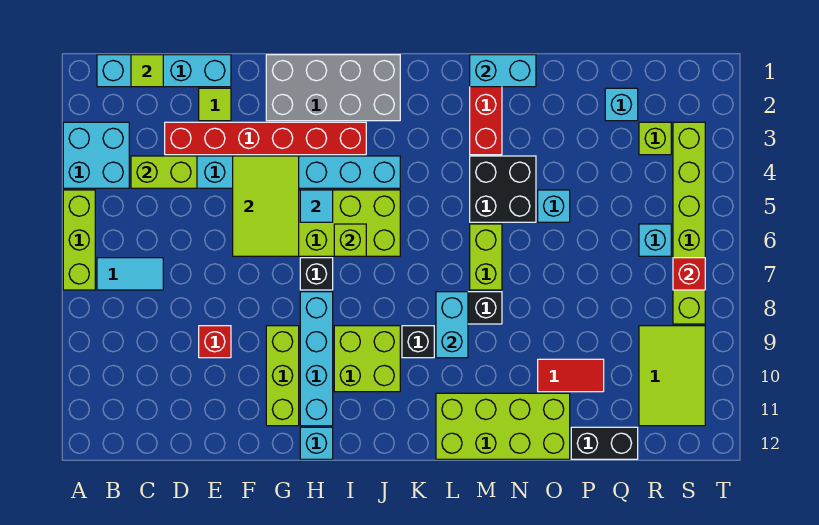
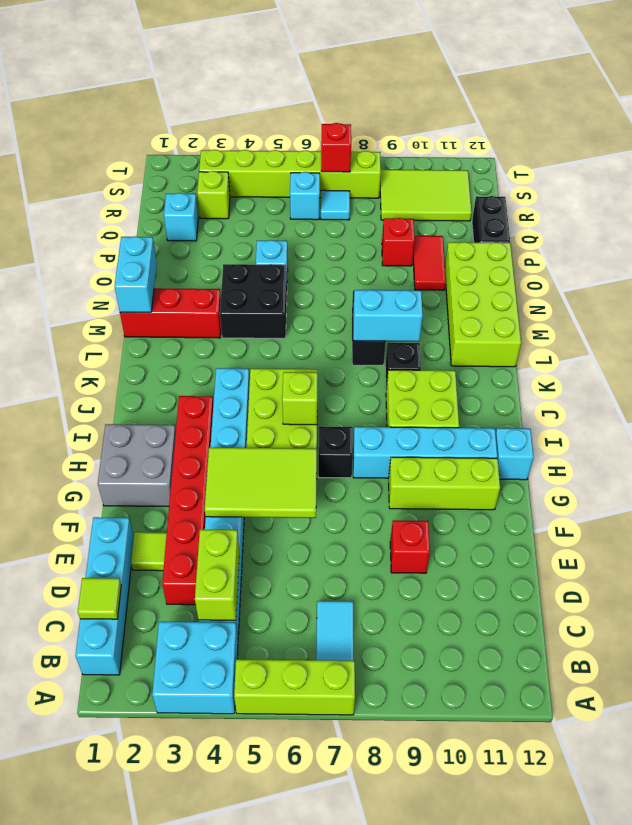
grey 2x4 brick [266,55,400,121] -> grey 2x2 brick [98,424,176,506]
cyan 1x1 tile [300,190,333,222] -> cyan 1x1 tile moved to [321,190,350,220]
lime 1x2 brick [470,224,502,290] -> none
none -> red 1x1 brick [382,218,415,266]

